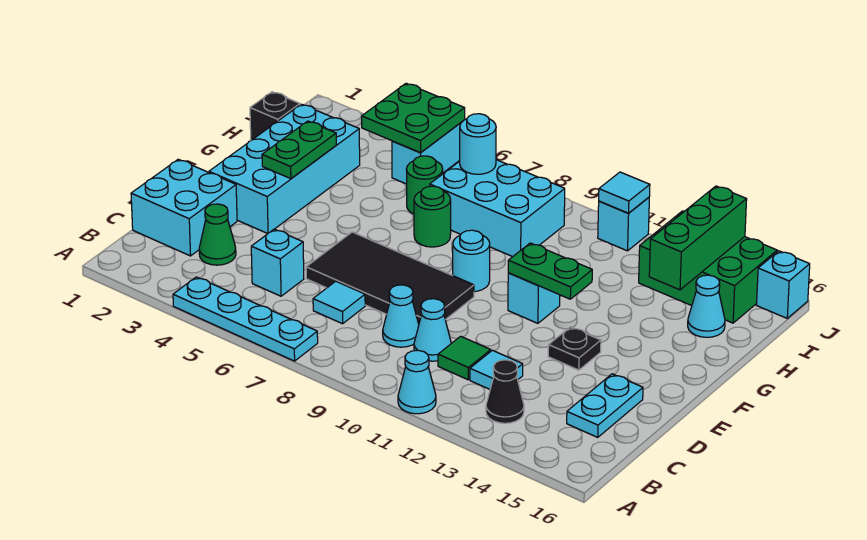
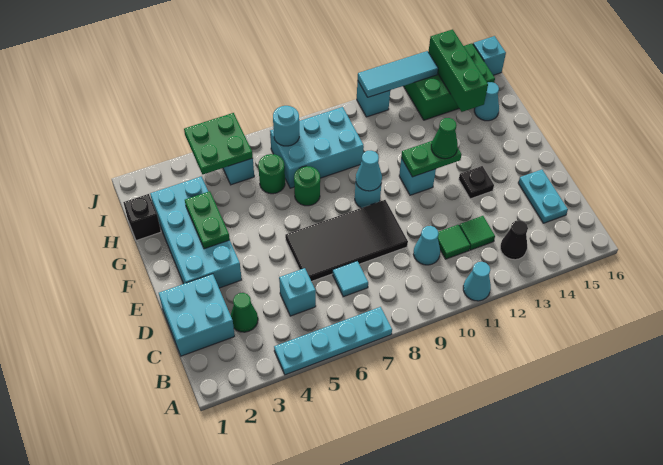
cyan 1x1 cone [383,285,419,347] -> cyan 1x1 cone moved to [356,151,382,191]
cyan 1x1 tile [470,350,523,389] -> green 1x1 tile [459,216,495,250]
none -> green 1x1 cone [431,118,458,159]
cyan 1x1 tile [599,172,650,213] -> cyan 1x3 tile [358,51,438,97]

